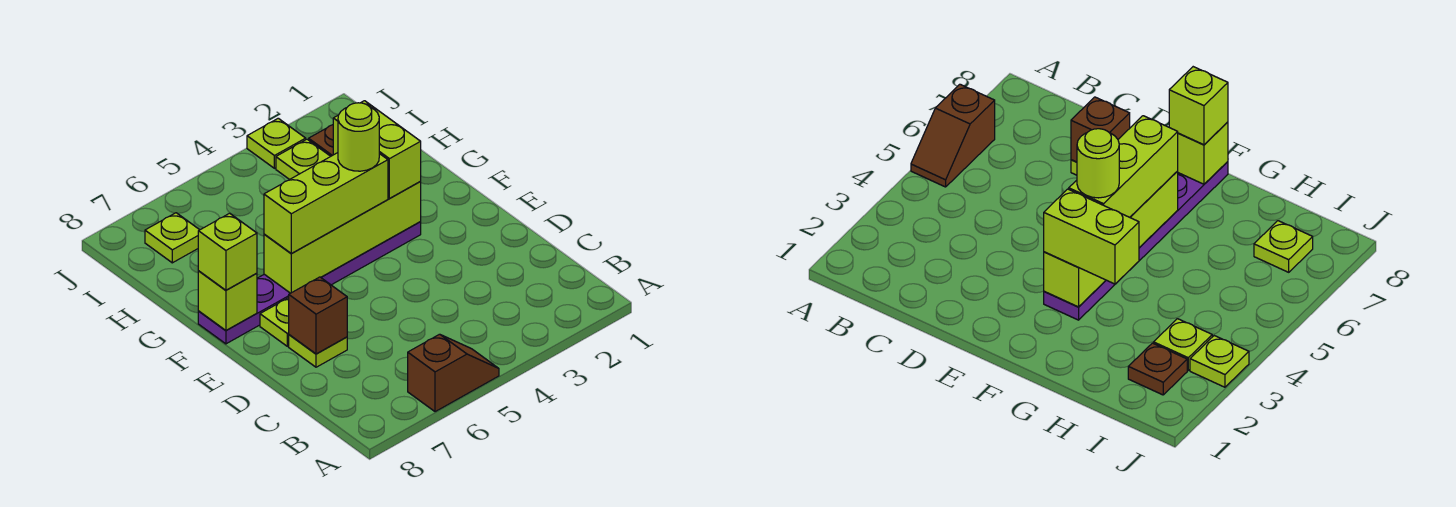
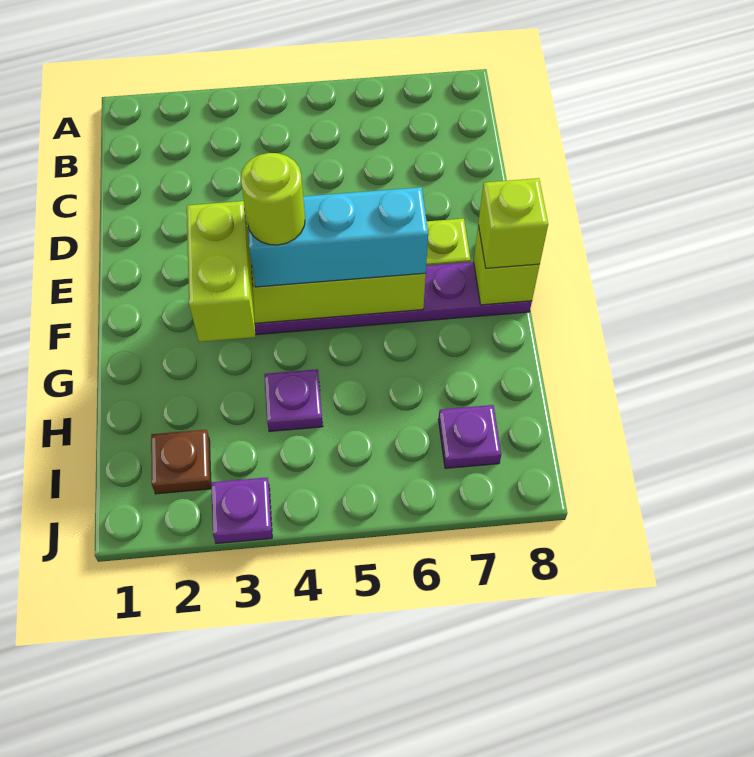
brown 1x2 slope [408,334,499,412] -> none
lime 1x1 plate [289,335,347,367] -> none
brown 1x1 brick [289,277,347,354] -> none
lime 1x3 brick [264,153,388,254] -> cyan 1x3 brick [248,187,428,287]
none -> purple 1x1 plate [264,369,323,432]
lime 1x1 plate [276,139,330,180] -> none
lime 1x1 plate [145,213,199,263] -> purple 1x1 plate [438,405,501,468]
lime 1x1 plate [247,118,306,168] -> purple 1x1 plate [211,478,272,543]

